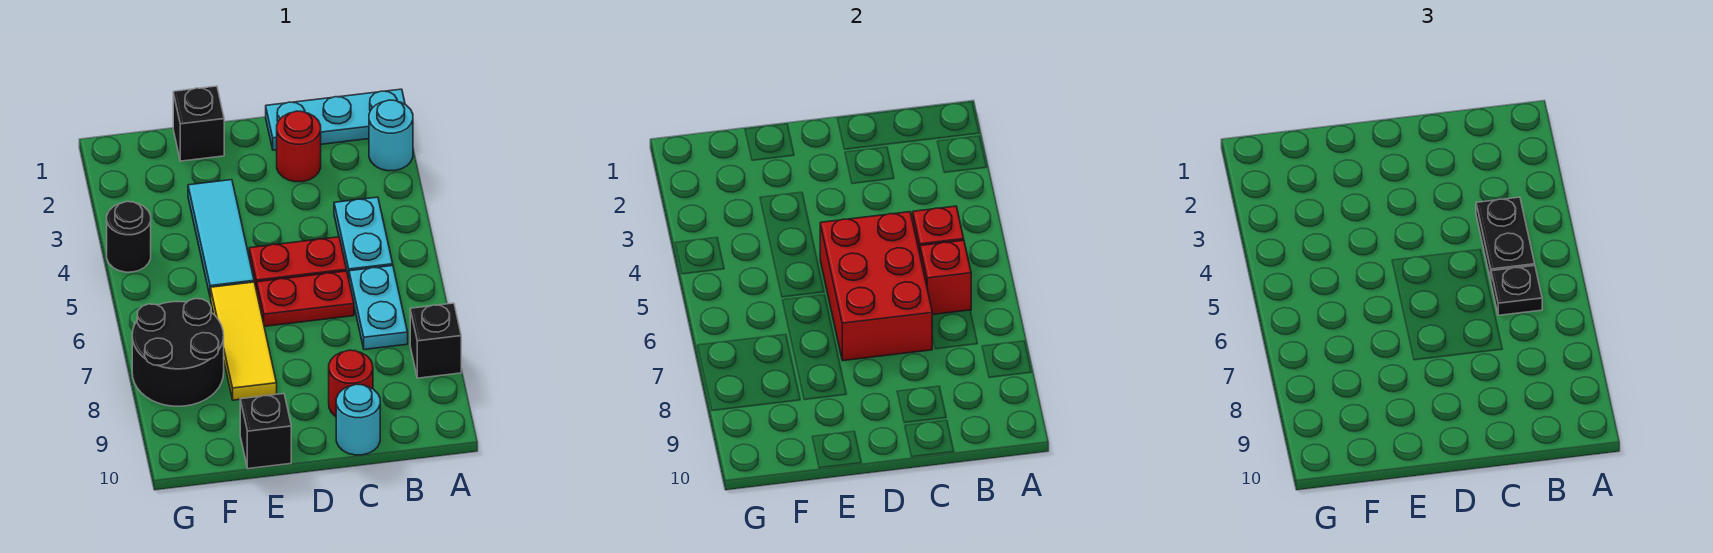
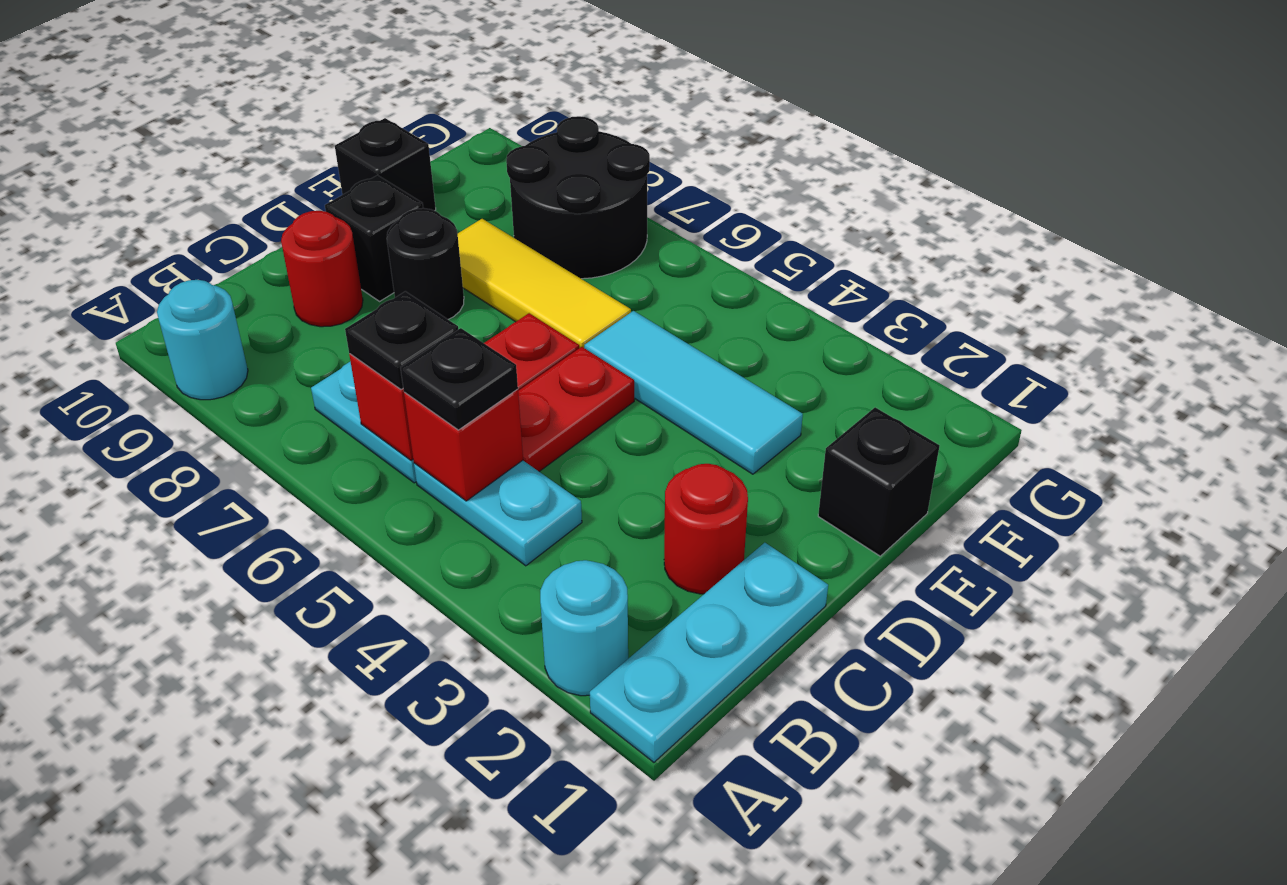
black 1x1 brick [410,303,461,378] -> black 1x1 brick moved to [325,175,423,301]
black 1x2 plate [1476,197,1535,280] -> black 1x1 plate [401,328,518,430]
red 2x3 brick [820,212,932,361] -> none
cyan 1x1 round brick [336,384,380,455] -> cyan 1x1 round brick moved to [157,280,248,400]
black 1x1 round brick [107,202,151,272] -> black 1x1 round brick moved to [387,208,464,319]

